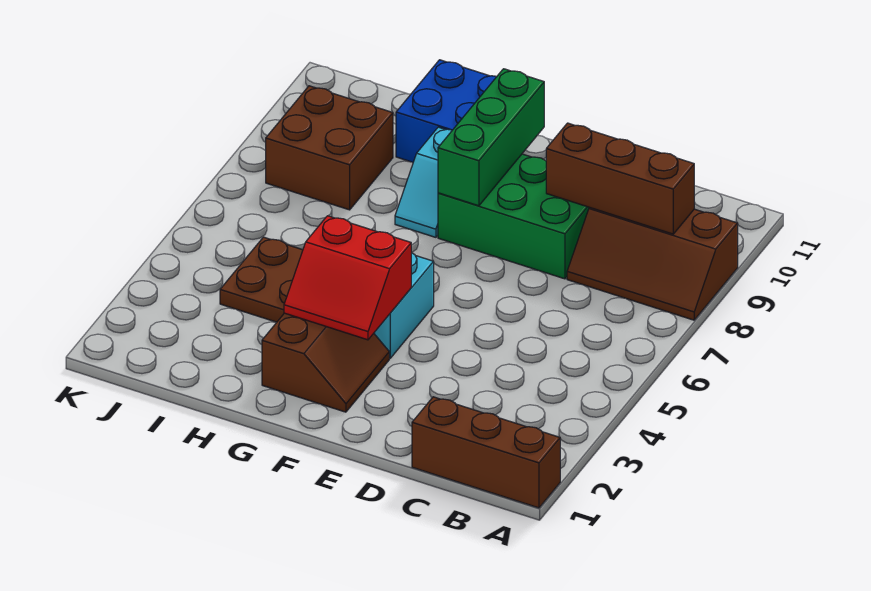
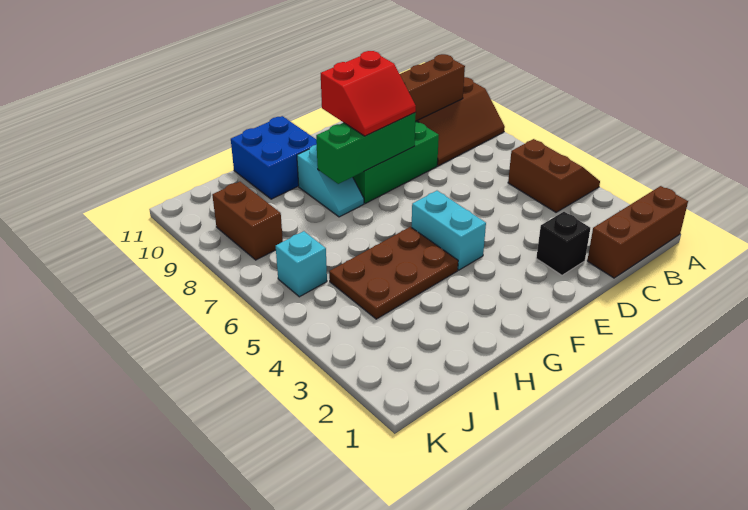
none -> black 1x1 brick [536,212,590,275]
brown 2x2 slope [262,313,389,412] -> brown 2x2 slope moved to [508,139,600,212]
red 2x2 slope [284,216,411,340] -> red 2x2 slope moved to [321,51,416,136]
green 1x3 brick [438,69,544,206] -> green 1x3 brick turned to [316,113,416,184]
brown 2x2 brick [266,86,393,210] -> brown 1x2 brick [212,182,283,260]
none -> cyan 1x1 brick [276,231,327,297]

